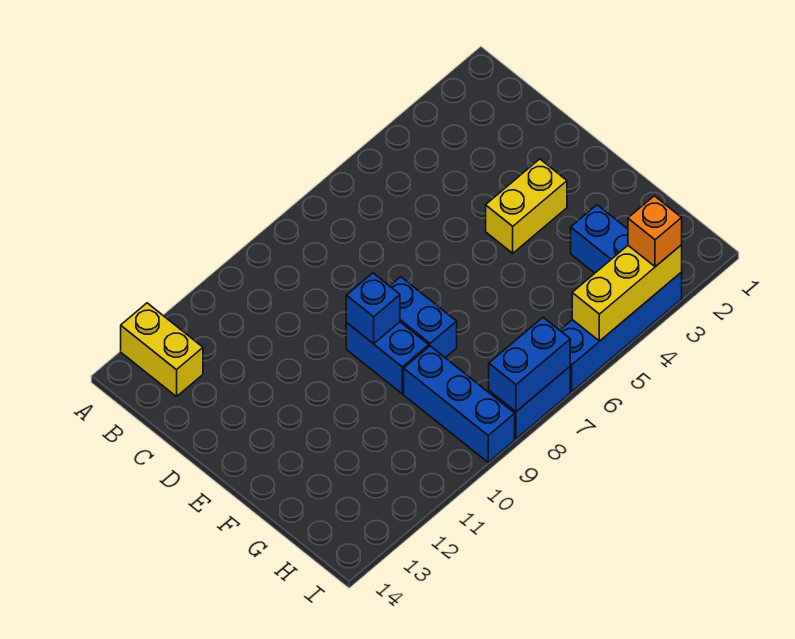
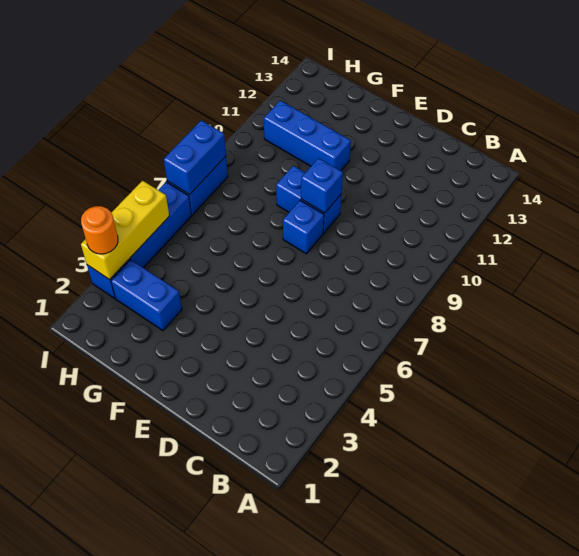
yellow 1x2 brick [121,303,203,397] -> none
yellow 1x2 brick [486,159,567,253] -> none
blue 1x2 brick [390,277,457,358] -> blue 1x1 brick [283,200,324,254]
blue 1x3 brick [404,346,515,462] -> blue 1x3 brick moved to [264,100,351,171]
orange 1x1 brick [628,196,682,267] -> orange 1x1 round brick [81,206,118,254]

